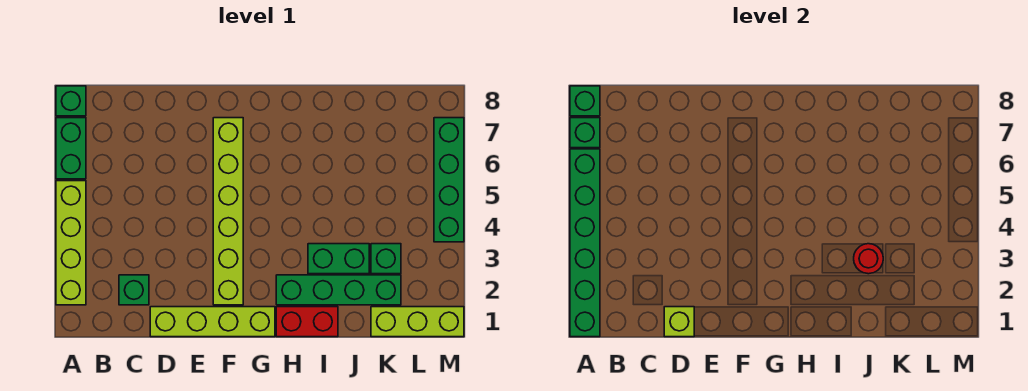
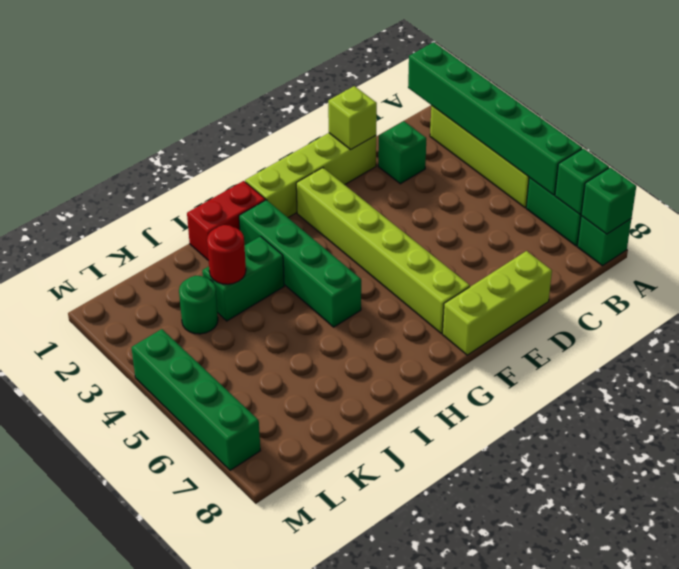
green 1x4 brick [276,275,401,305] -> green 1x4 brick turned to [239,200,361,327]
lime 1x3 brick [371,307,464,337] -> lime 1x3 brick moved to [442,251,552,355]
green 1x1 brick [371,244,401,274] -> green 1x1 round brick [179,276,218,334]

